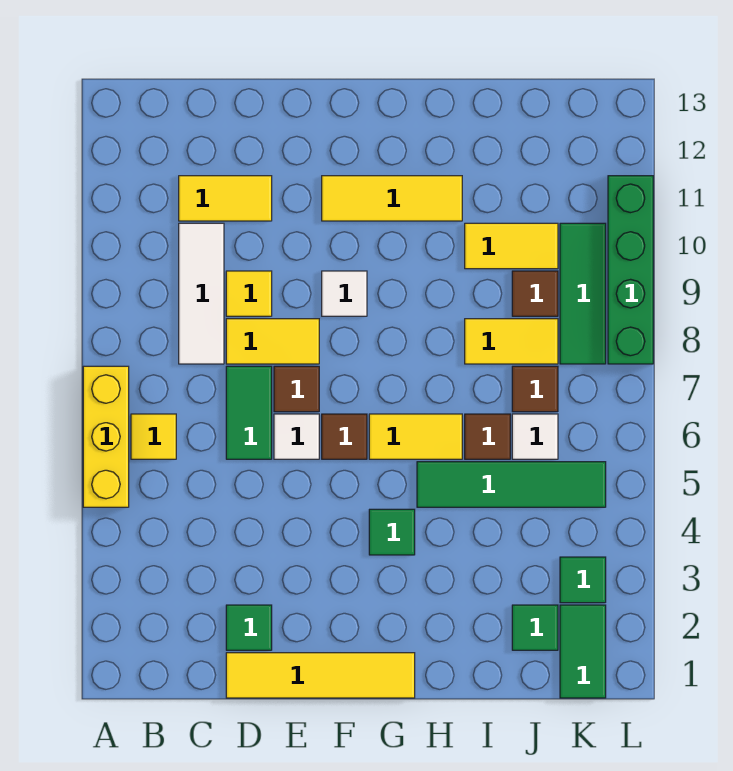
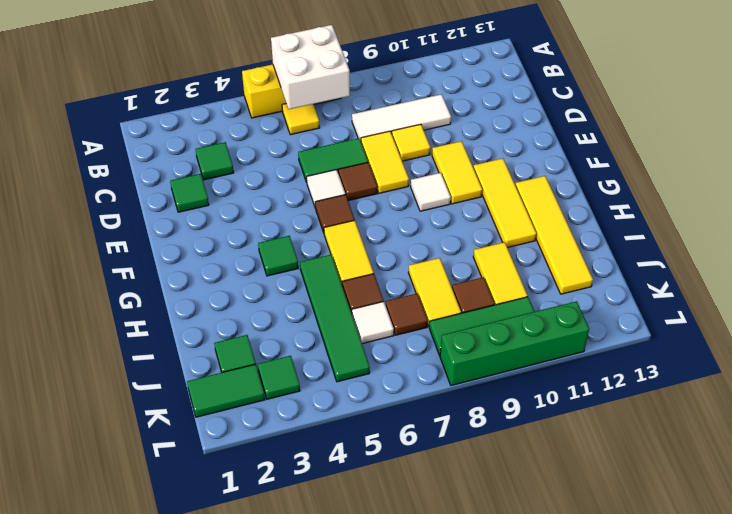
none -> white 2x2 brick [271,25,350,109]
none -> green 1x1 tile [196,142,234,180]
yellow 1x2 tile [179,176,272,221] -> yellow 1x2 tile moved to [432,141,482,204]
yellow 1x4 tile [226,653,415,698] -> yellow 1x4 tile moved to [515,176,593,294]

